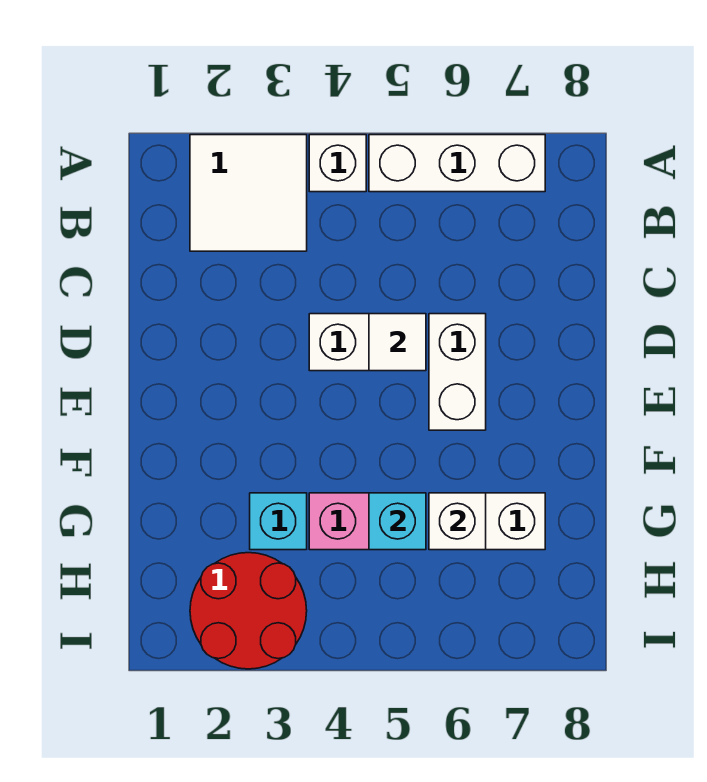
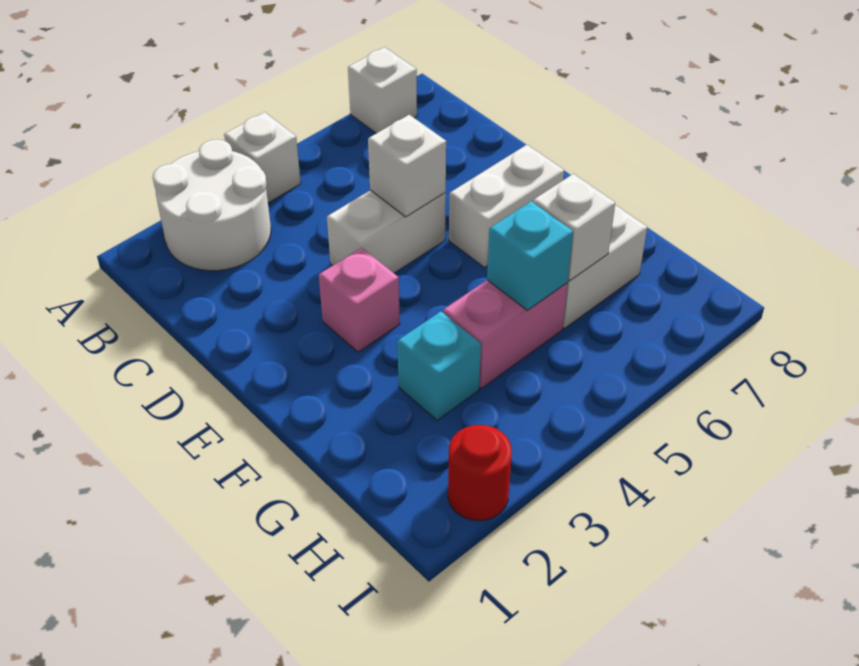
white 2x2 tile [190,135,307,251] -> white 2x2 round brick [153,139,271,271]
white 1x3 brick [369,135,545,192] -> white 1x1 brick [348,47,417,133]
white 1x1 tile [369,314,426,371] -> white 1x1 brick [368,115,446,217]
white 1x2 brick [429,314,486,430] -> white 1x2 brick turned to [449,145,564,268]
none -> pink 1x1 brick [319,248,400,352]
red 2x2 round brick [190,553,307,669] -> red 1x1 round brick [448,425,512,521]

